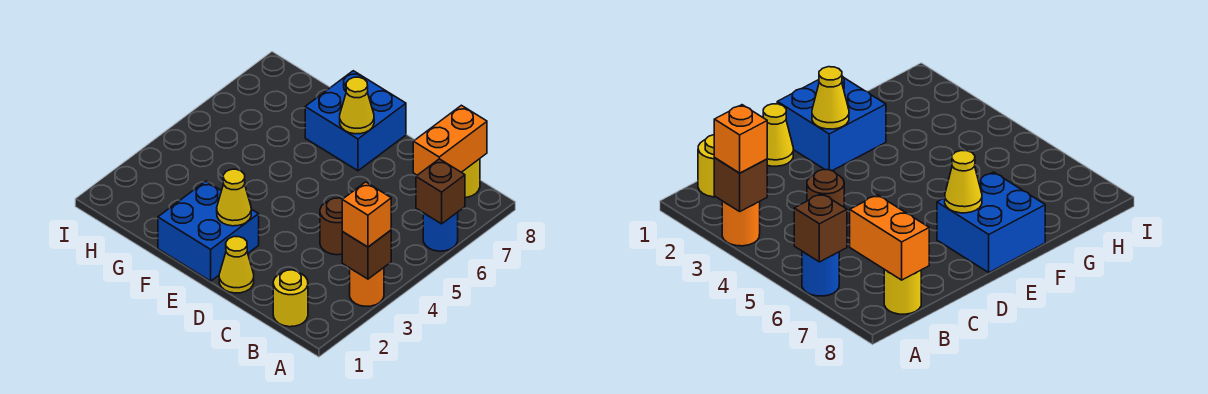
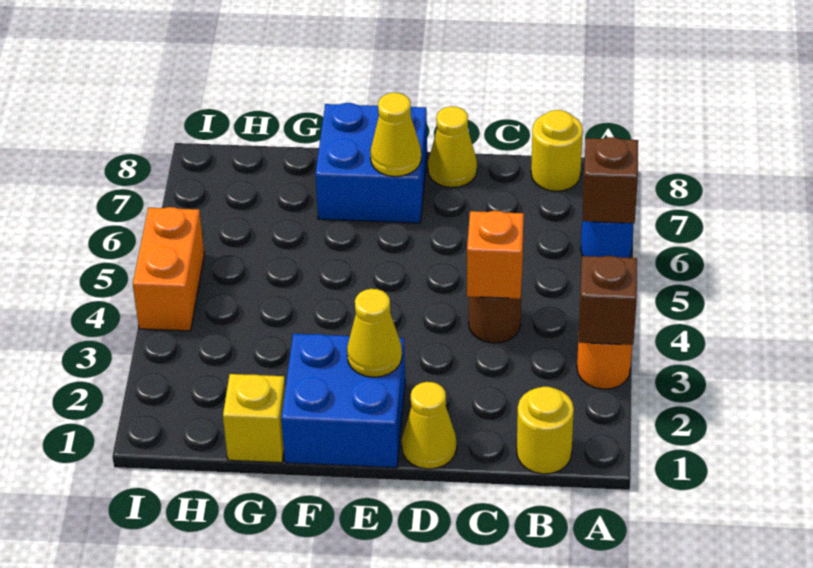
orange 1x1 brick [342,182,391,247] -> orange 1x1 brick moved to [467,211,524,299]
orange 1x2 brick [413,105,487,175] -> orange 1x2 brick moved to [133,207,204,331]
none -> yellow 1x1 cone [428,106,477,188]
none -> yellow 1x1 brick [223,374,285,463]

